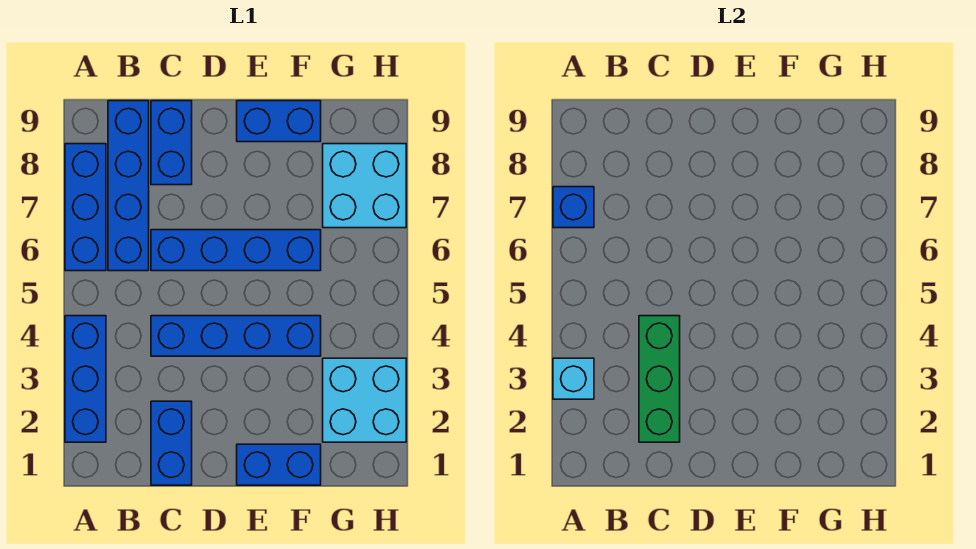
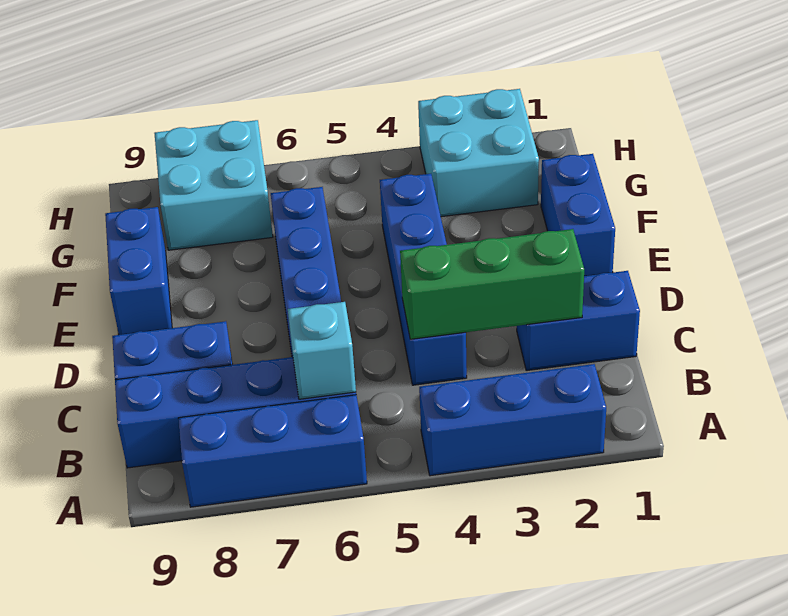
cyan 1x1 brick [553,358,594,399] -> cyan 1x1 brick moved to [288,302,356,399]
blue 1x1 brick [553,187,594,228] -> none

